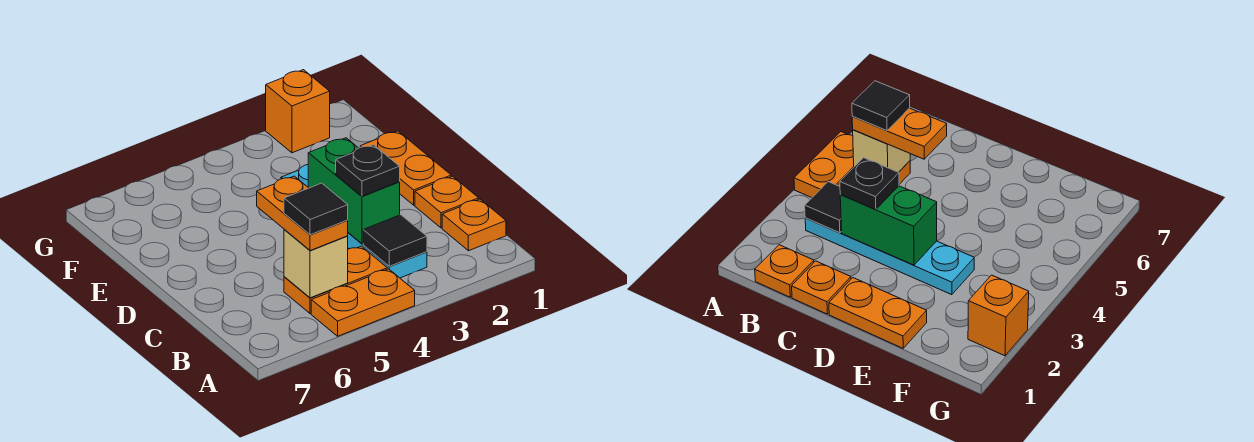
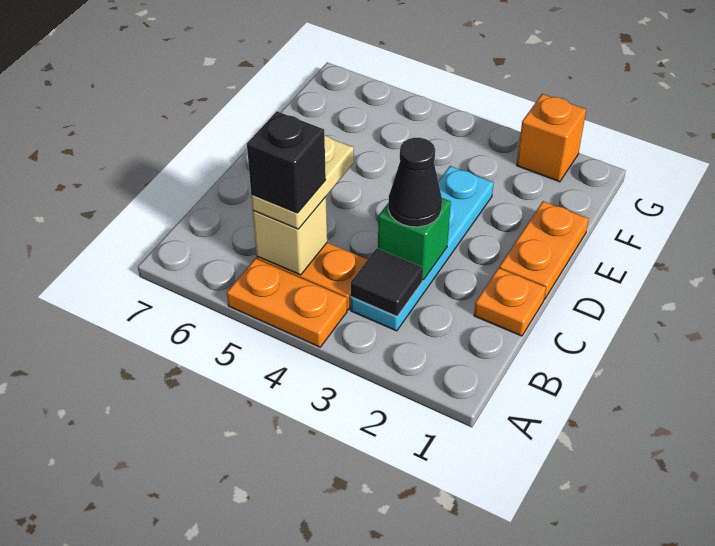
orange 1x1 plate [442,199,506,251] -> none
orange 1x2 plate [257,176,348,251] -> tan 1x2 plate [251,135,354,229]
black 1x1 tile [284,183,348,235] -> black 1x1 brick [247,111,326,213]
green 1x2 brick [308,138,400,244] -> green 1x1 brick [378,198,451,280]
black 1x1 plate [336,145,400,196] -> black 1x1 cone [388,138,442,227]

